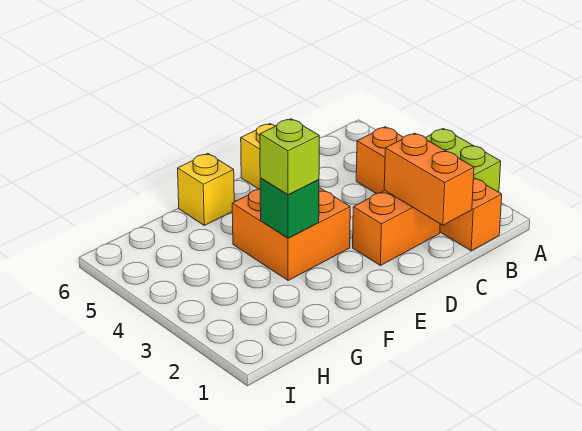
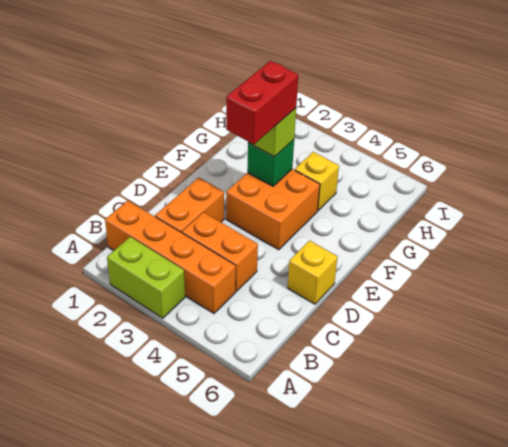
orange 1x2 brick [384,133,474,225] -> orange 1x2 brick moved to [182,212,258,291]
none -> red 1x2 brick [226,61,298,144]
yellow 1x1 brick [178,153,234,225] -> yellow 1x1 brick moved to [295,152,339,211]

